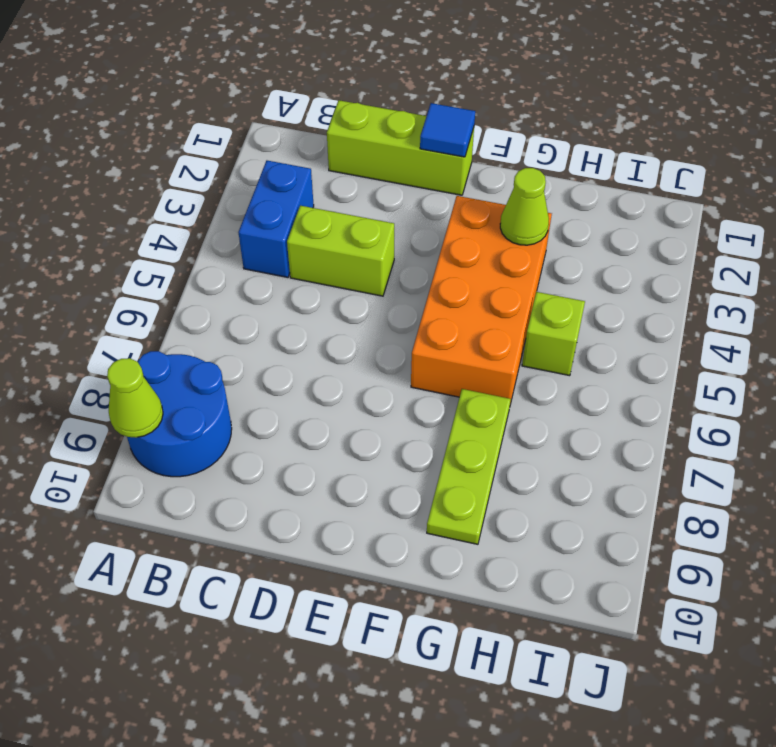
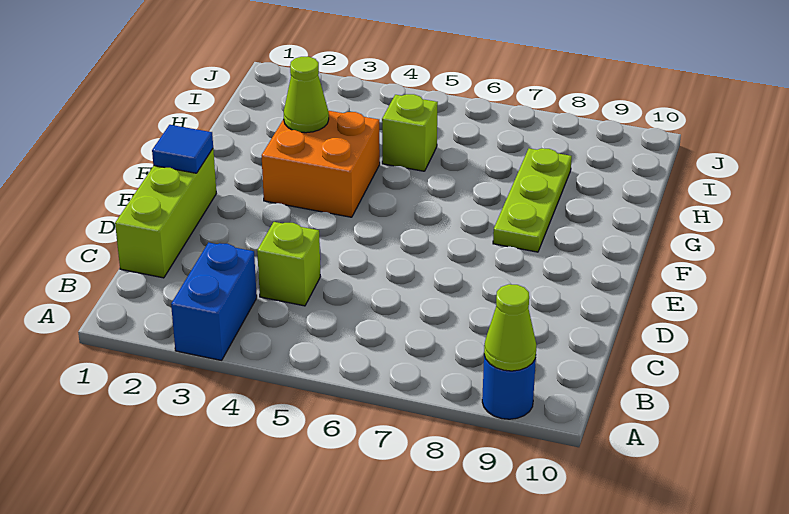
blue 2x2 round brick [127,351,232,477] -> blue 1x1 round brick [482,355,536,419]
blue 1x2 brick [238,161,314,277] -> blue 1x2 brick turned to [171,242,257,360]
lime 1x2 brick [287,206,394,296] -> lime 1x1 brick [257,222,321,306]
orange 2x4 brick [411,196,552,404] -> orange 2x2 brick [262,111,380,217]
lime 1x3 plate [427,389,511,544] -> lime 1x3 plate turned to [493,148,572,252]

